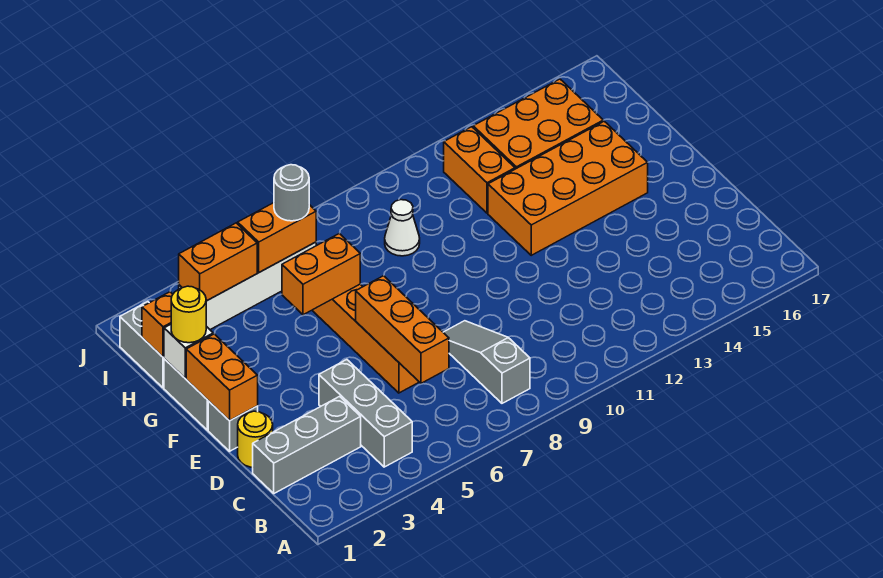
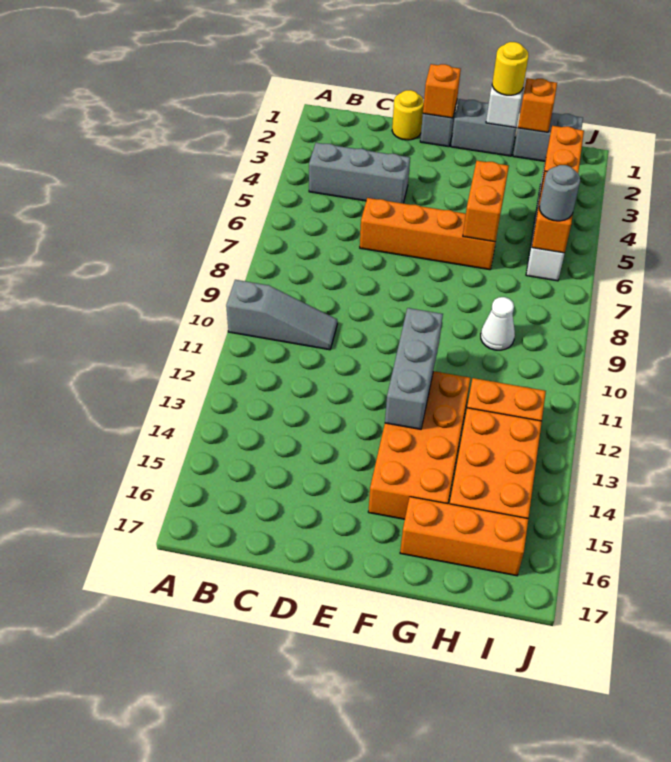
grey 1x3 slope [443,321,530,403] -> grey 1x3 slope moved to [226,280,337,350]
grey 1x3 brick [253,397,361,493] -> grey 1x3 brick moved to [385,308,443,429]
orange 1x3 brick [356,276,449,383] -> orange 1x3 brick moved to [400,497,528,576]
orange 1x2 brick [186,334,258,421] -> orange 1x1 brick [423,64,461,118]

